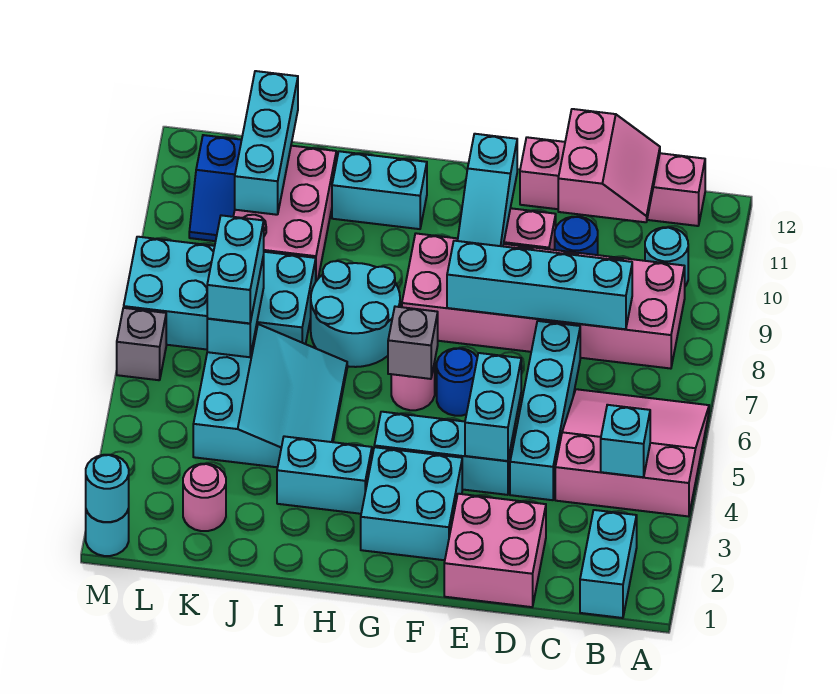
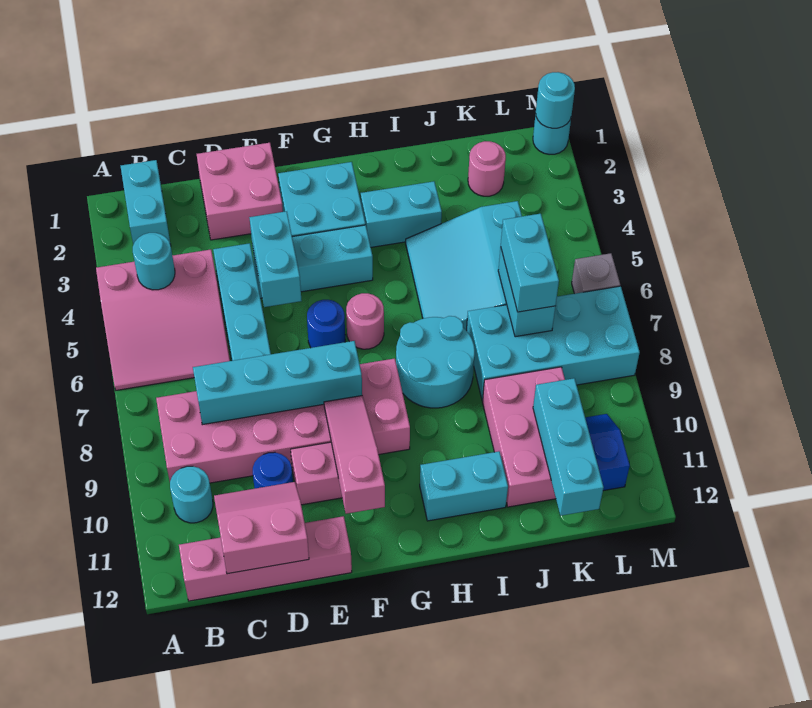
cyan 1x1 brick [601,405,650,477] -> cyan 1x1 round brick [133,233,175,290]
pink 2x2 slope [558,109,660,222] -> pink 2x2 slope turned to [214,482,309,574]
cyan 1x3 slope [458,134,517,246] -> pink 1x3 slope [324,396,385,514]
grey 1x1 brick [388,307,438,379] -> none

